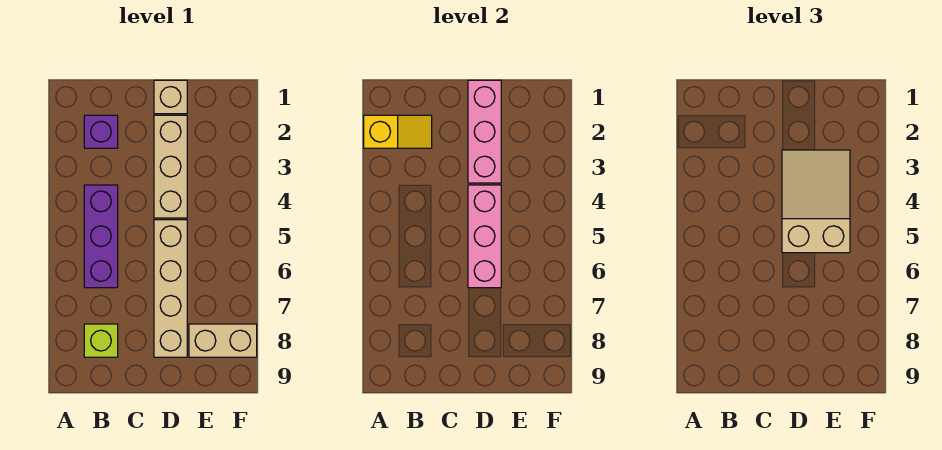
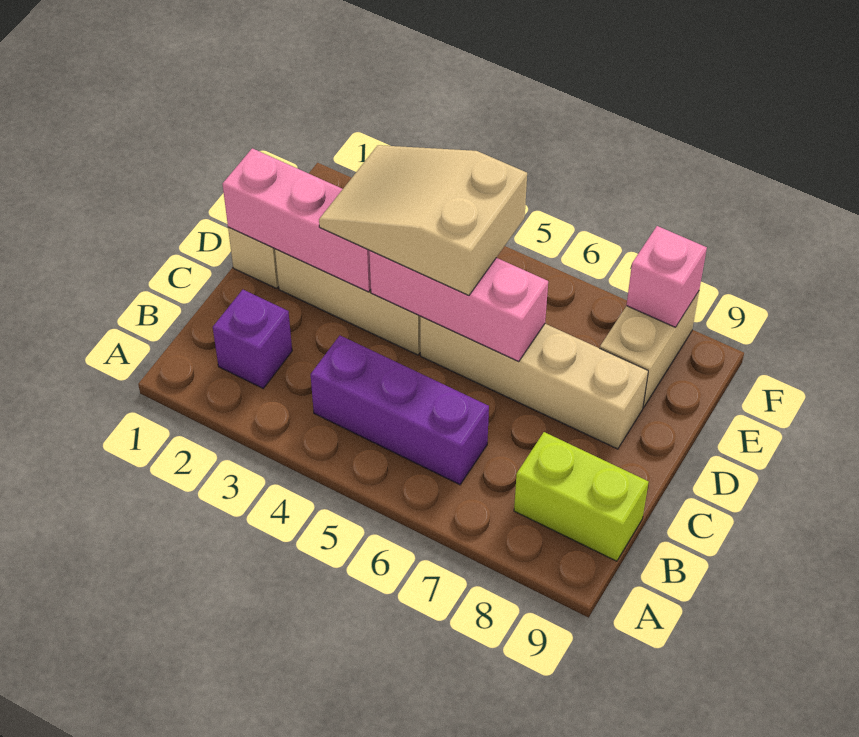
yellow 1x2 slope [364,115,432,148] -> none
lime 1x1 brick [84,324,118,357] -> lime 1x2 brick [514,432,649,561]
none -> pink 1x1 brick [626,226,707,327]

